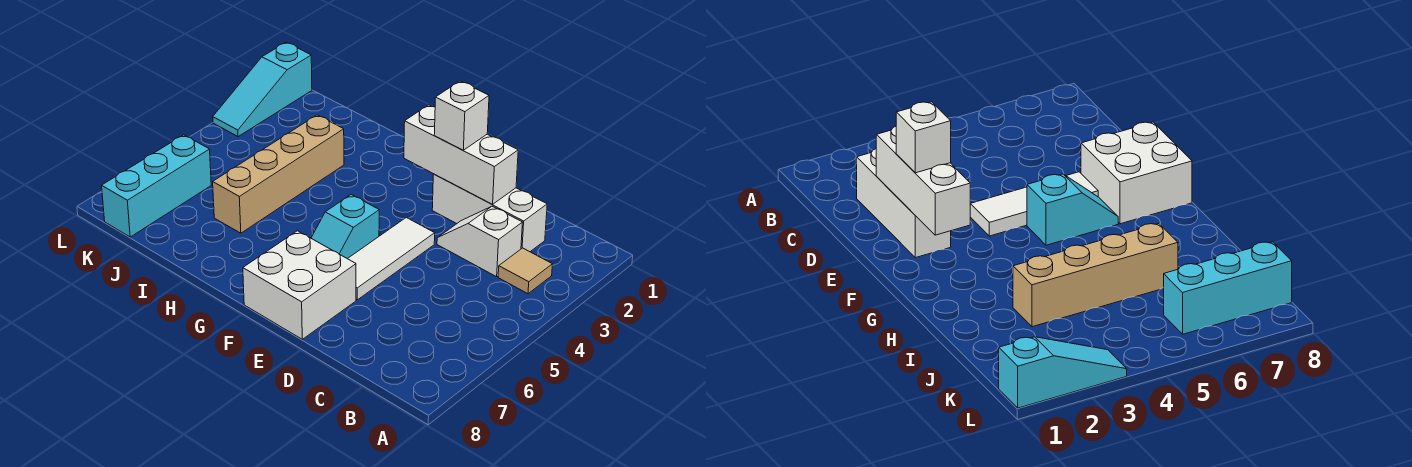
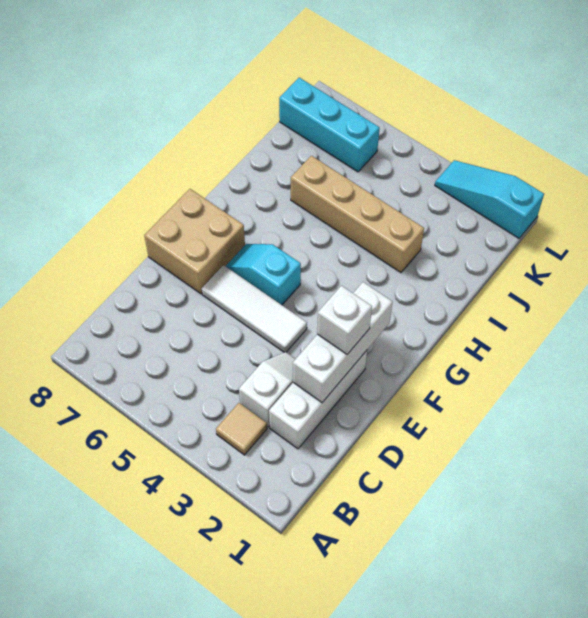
white 2x2 brick [243,231,356,339] -> tan 2x2 brick [144,189,245,294]

